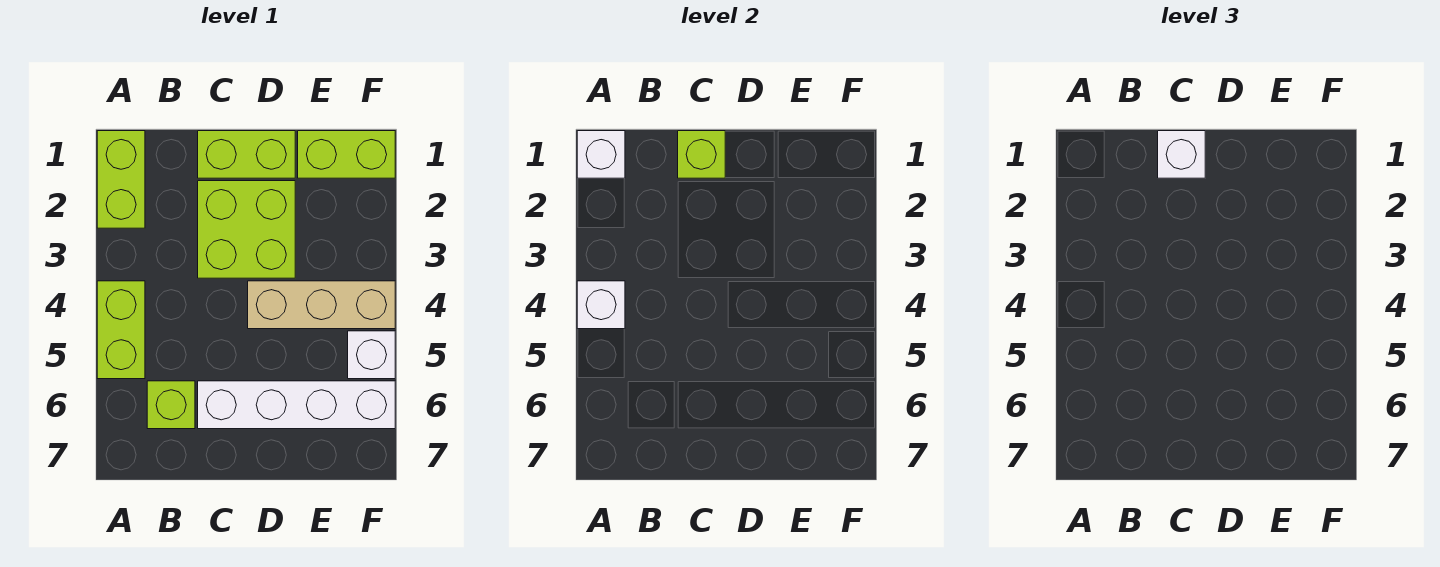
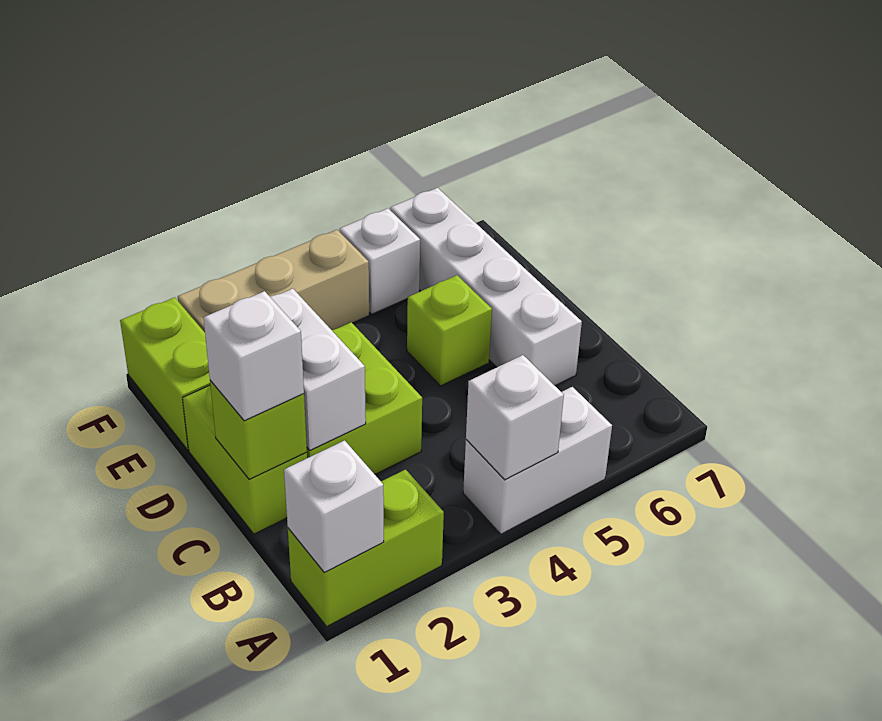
lime 1x2 brick [97,281,145,379] -> white 1x2 brick [463,387,612,534]
lime 1x1 brick [147,381,195,429] -> lime 1x1 brick moved to [407,275,492,386]
none -> white 1x2 brick [270,289,366,450]
tan 1x3 brick [248,281,395,329] -> tan 1x3 brick turned to [178,230,369,332]

